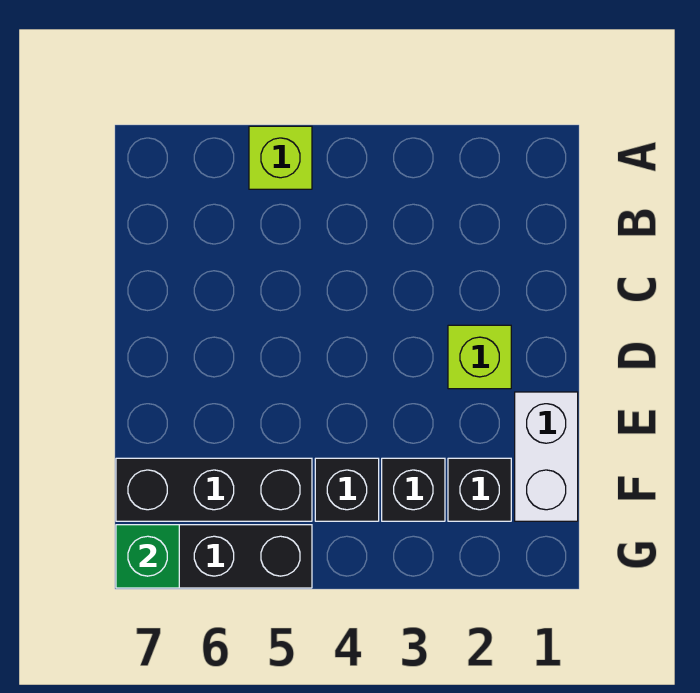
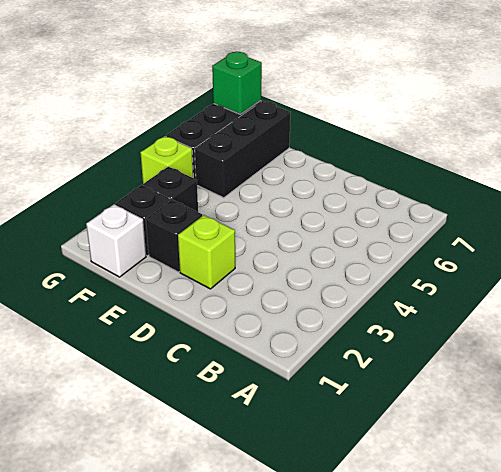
lime 1x1 brick [249,126,312,189] -> lime 1x1 brick moved to [140,136,193,184]
white 1x2 brick [515,392,578,521] -> white 1x1 brick [86,204,146,277]
black 1x1 brick [315,458,379,521] -> black 1x1 brick moved to [146,200,202,272]

